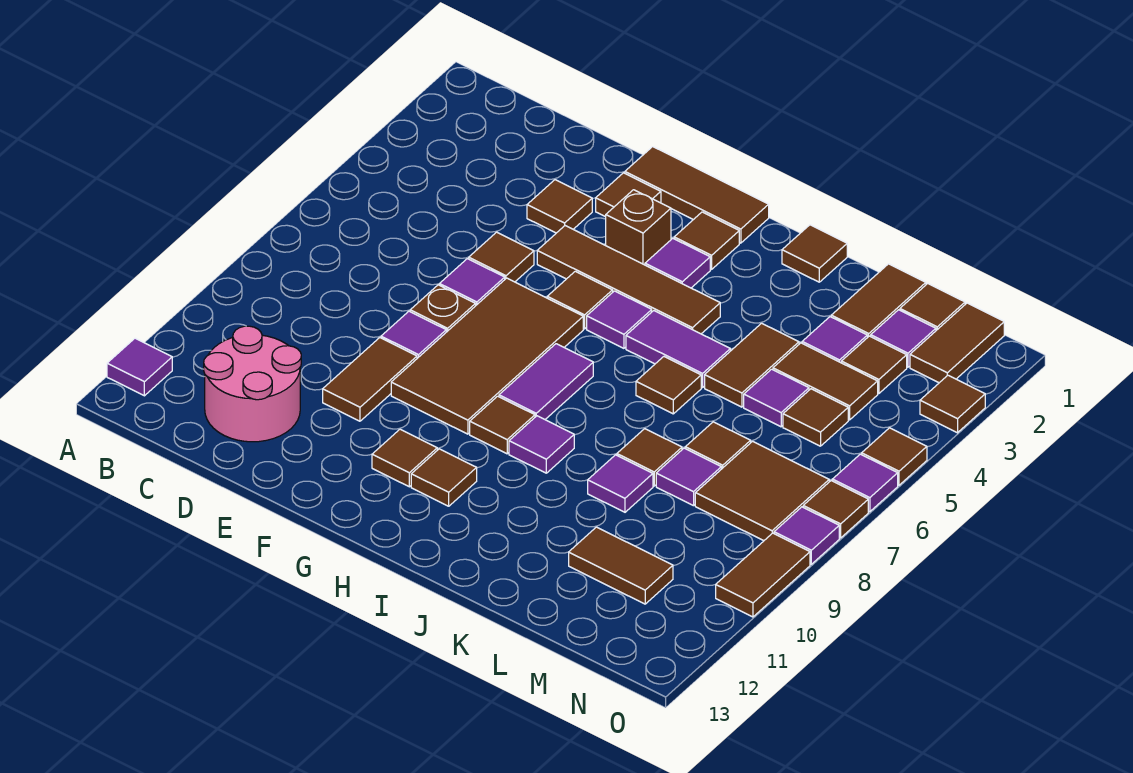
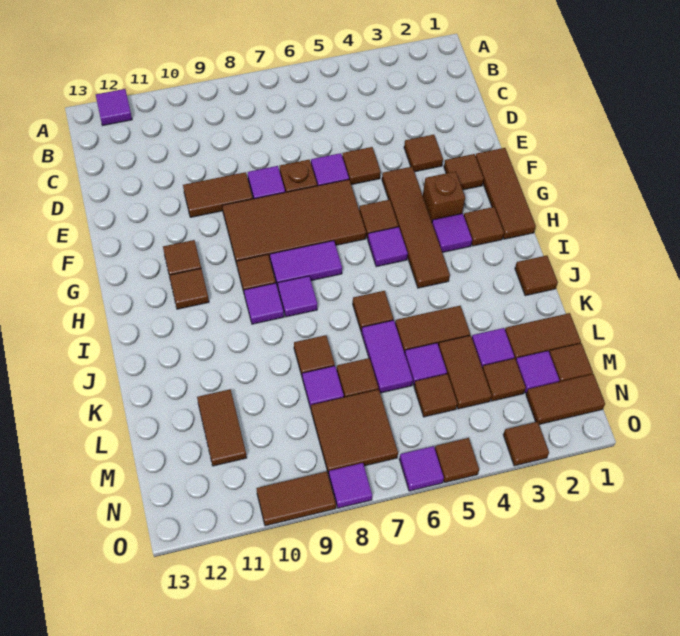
pink 2x2 round brick [204,326,301,442] -> none
purple 1x2 tile [626,311,730,388] -> purple 1x2 tile moved to [361,320,413,393]
purple 1x1 tile [588,455,653,512] -> purple 1x1 tile moved to [278,276,317,317]
brown 1x1 tile [803,481,868,538] -> none

